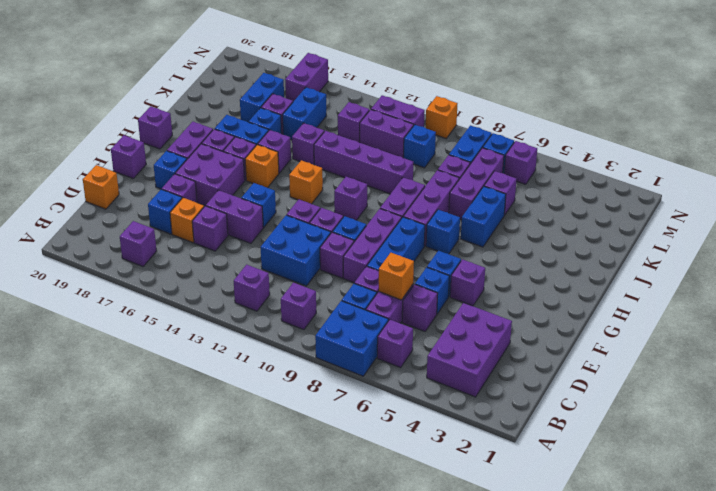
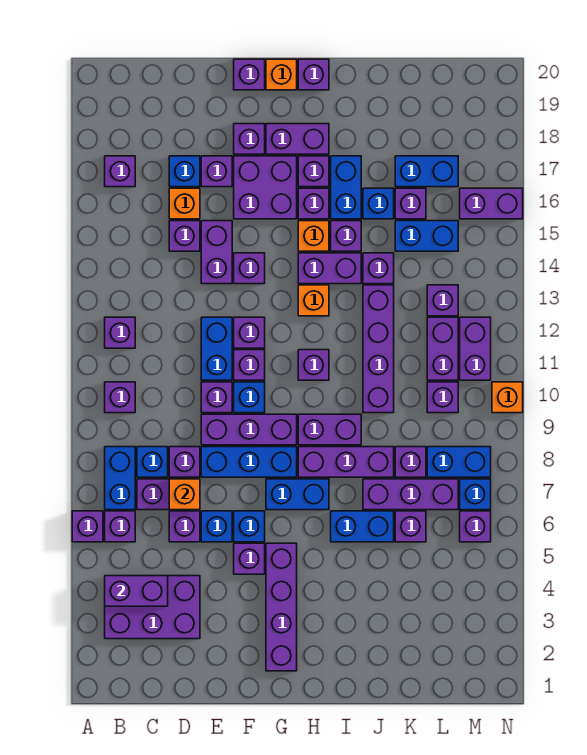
none -> purple 1x1 brick [72,511,103,542]
blue 2x2 brick [315,301,388,376] -> blue 1x2 brick [105,447,135,510]
none -> purple 1x2 brick [105,576,168,606]
blue 2x2 brick [261,215,331,286] -> blue 1x2 brick [201,317,232,380]
orange 1x1 brick [83,165,119,209] -> orange 1x1 brick moved to [266,59,297,90]
blue 1x1 brick [241,183,276,228] -> purple 1x1 brick [234,253,265,284]
blue 1x1 brick [154,151,187,189] -> purple 1x1 brick [234,124,265,154]
none -> purple 1x4 brick [266,543,297,671]
blue 1x1 brick [426,210,460,254] -> blue 1x2 brick [266,479,329,510]
none -> purple 1x2 brick [298,253,361,284]
blue 1x1 brick [403,125,436,168] -> purple 1x1 brick [427,382,458,413]

